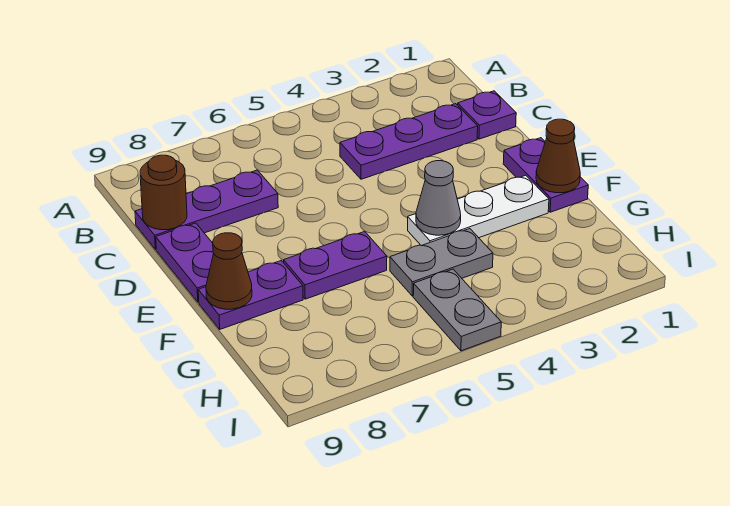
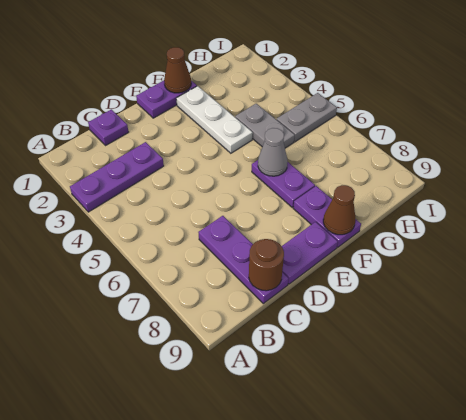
purple 1x3 plate [340,104,478,179] -> purple 1x3 plate turned to [70,142,164,212]
grey 1x1 cone [416,161,461,235] -> grey 1x1 cone moved to [258,128,288,176]

